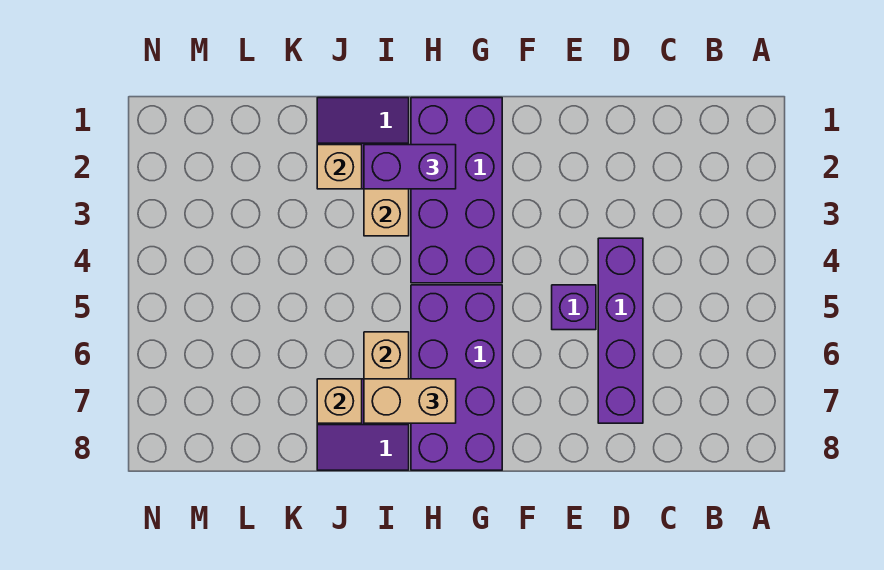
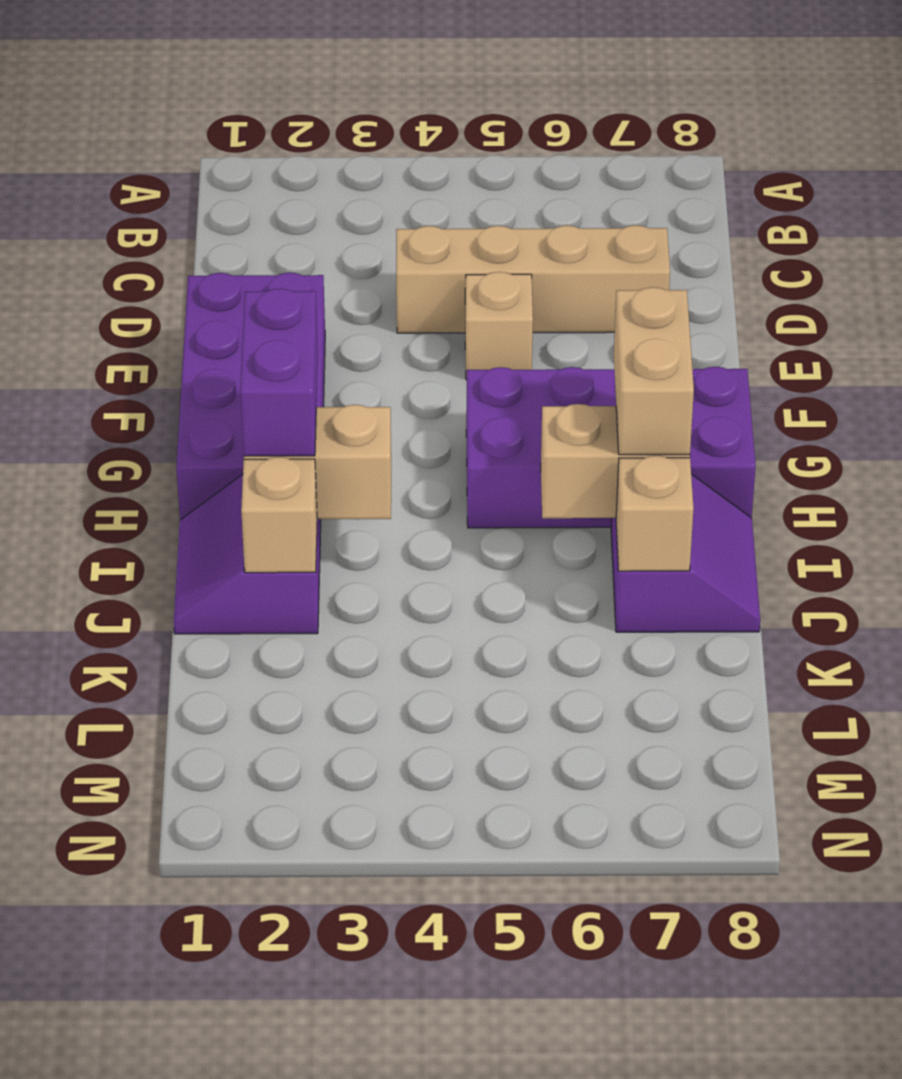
purple 1x4 brick [598,238,643,423] -> tan 1x4 brick [396,225,670,333]
purple 1x1 brick [552,285,596,330] -> tan 1x1 brick [465,272,533,380]
purple 2x4 brick [411,98,502,283] -> purple 2x4 brick turned to [176,272,325,528]

